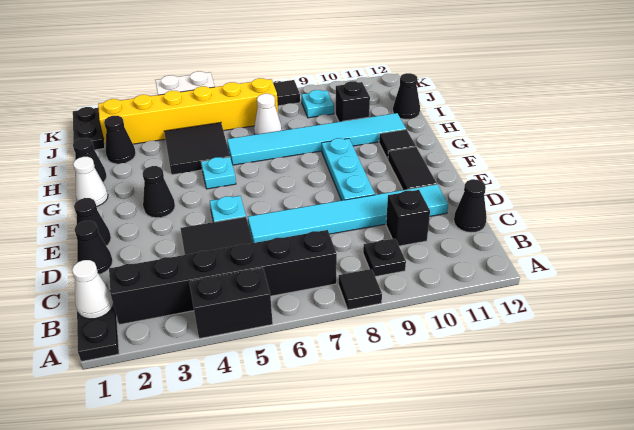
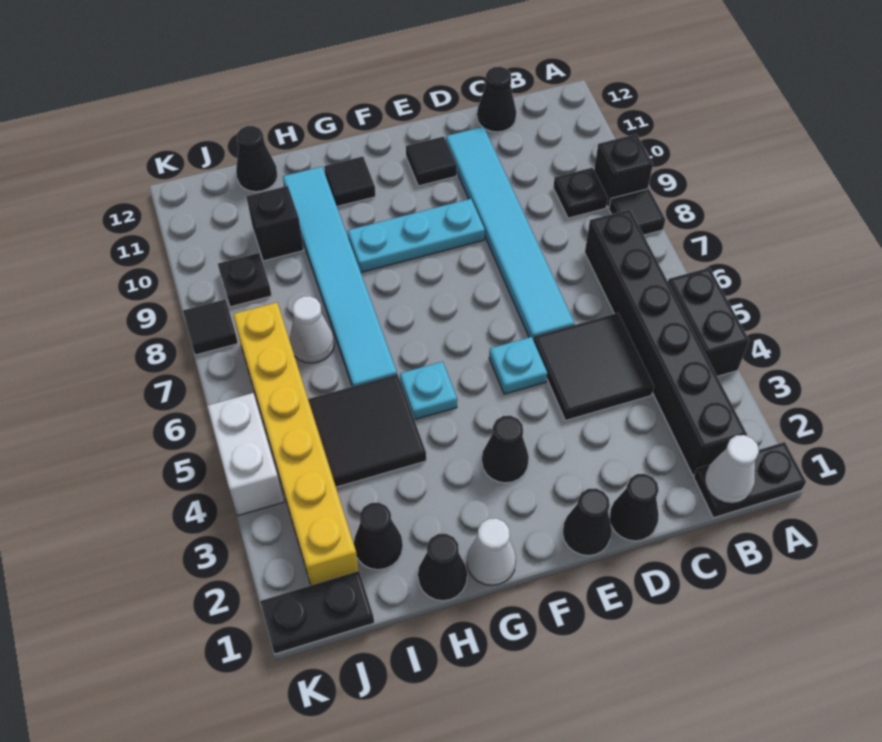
black 1x1 brick [386,190,430,246] -> black 1x1 brick moved to [594,134,653,208]
black 1x2 tile [388,147,437,190] -> black 1x1 tile [406,137,457,186]
cyan 1x1 plate [302,90,334,118] -> black 1x1 plate [218,253,272,307]

